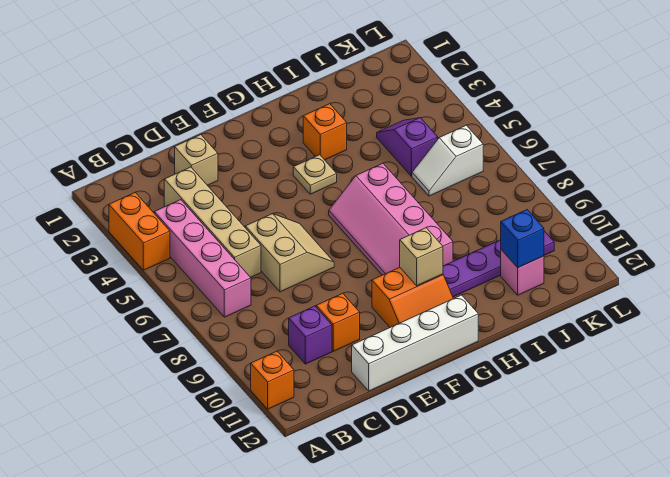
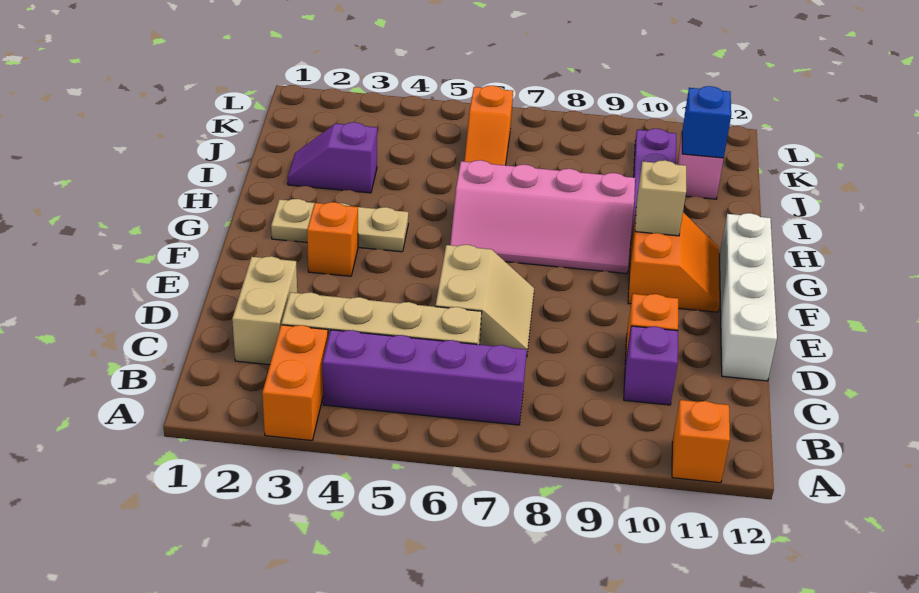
orange 1x2 brick [109,192,170,270] -> orange 1x2 brick turned to [262,325,328,441]
pink 1x4 brick [154,200,251,317] -> purple 1x4 brick [323,330,527,425]
tan 1x1 brick [175,135,218,185] -> tan 1x2 brick [232,256,297,365]
tan 2x2 slope [245,214,334,292] -> tan 2x2 slope turned to [435,245,534,357]
tan 1x1 plate [293,155,337,194] -> tan 1x3 plate [271,199,408,252]
orange 1x1 brick [303,104,347,160] -> orange 1x1 brick moved to [307,202,358,276]
purple 1x2 slope [377,118,438,176] -> purple 1x2 slope moved to [288,122,377,193]
white 1x2 slope [412,125,483,196] -> orange 1x2 slope [464,86,513,165]

